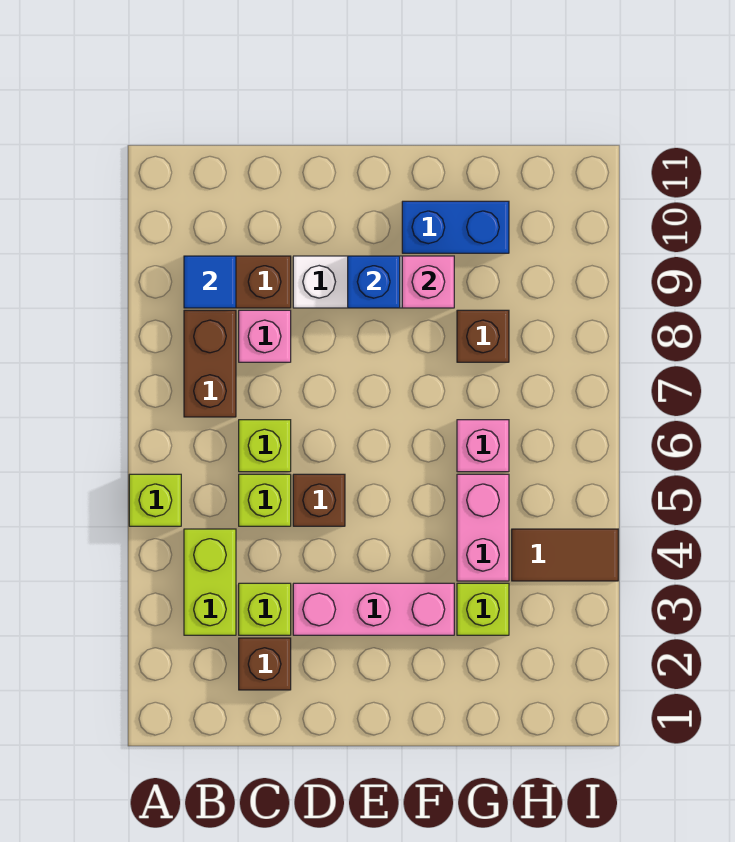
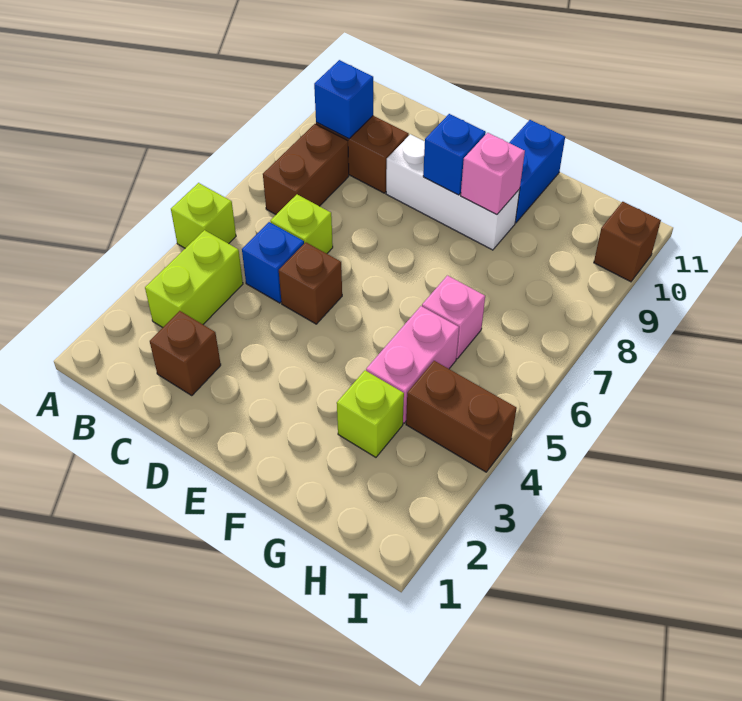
blue 1x1 tile [184,256,236,308] -> blue 1x1 brick [314,60,373,139]
lime 1x1 brick [239,583,291,635] -> none
lime 1x1 brick [239,474,291,526] -> blue 1x1 brick [242,222,304,303]
pink 1x1 brick [239,310,291,362] -> none
pink 1x3 brick [293,583,454,635] -> none
blue 1x2 brick [402,201,509,253] -> blue 1x2 brick turned to [509,120,565,223]
brown 1x1 brick [457,310,509,362] -> brown 1x1 brick moved to [594,202,661,282]
brown 1x2 tile [512,529,618,581] -> brown 1x2 brick [406,361,517,472]

